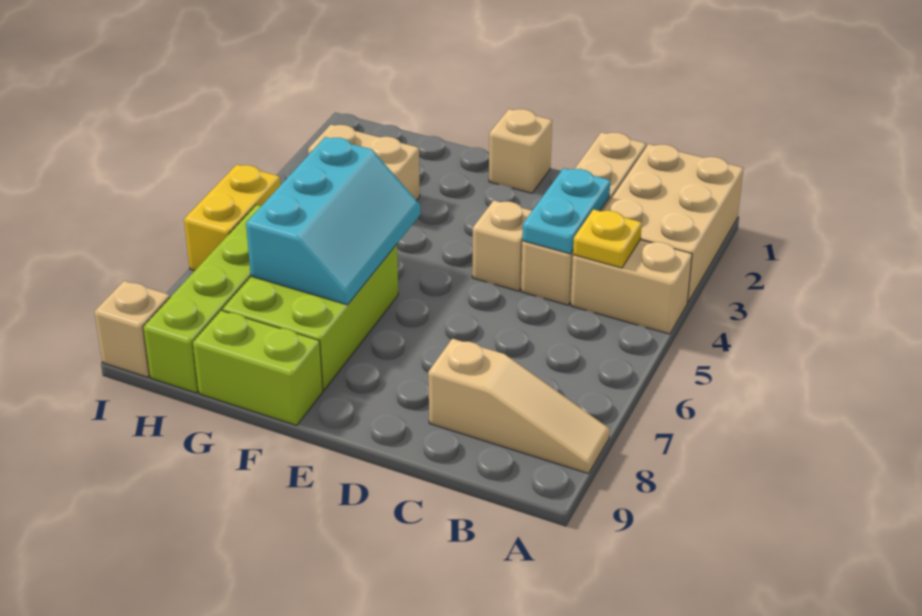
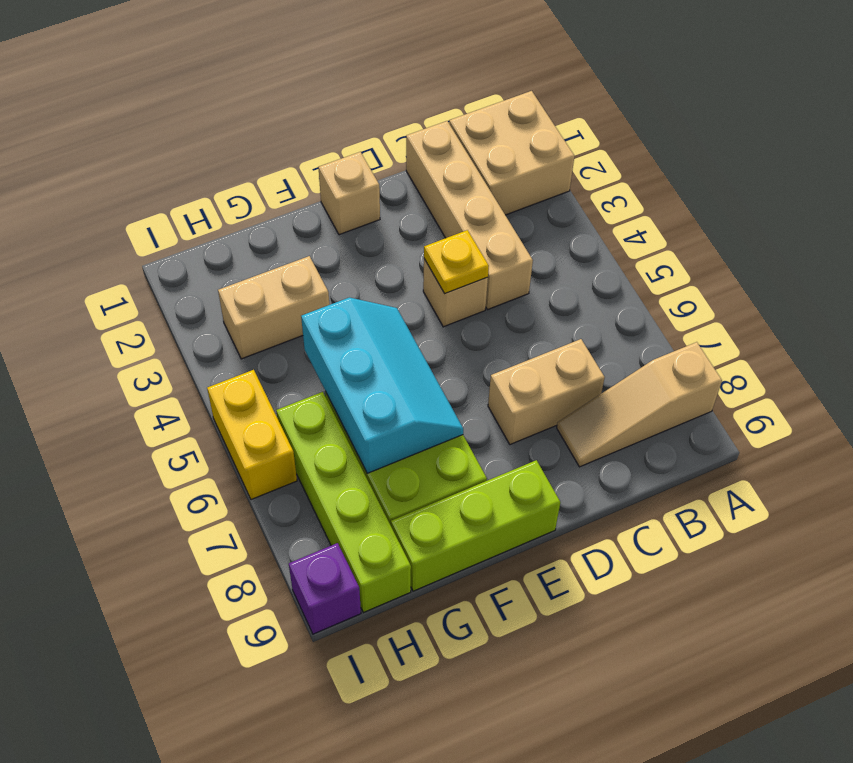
tan 2x3 brick [603,144,744,303] -> tan 2x2 brick [449,91,574,215]
tan 1x2 brick [571,240,692,334] -> tan 1x2 brick moved to [488,339,605,445]
tan 1x3 slope [428,339,610,474] -> tan 1x3 slope turned to [557,342,722,467]
yellow 1x1 plate [573,209,642,268] -> yellow 1x1 plate moved to [424,230,489,293]
cyan 1x2 plate [522,168,610,254] -> none
lime 1x2 brick [193,311,323,425] -> lime 1x3 brick [391,460,560,591]
tan 1x1 brick [94,281,170,377] -> purple 1x1 brick [289,543,361,634]

